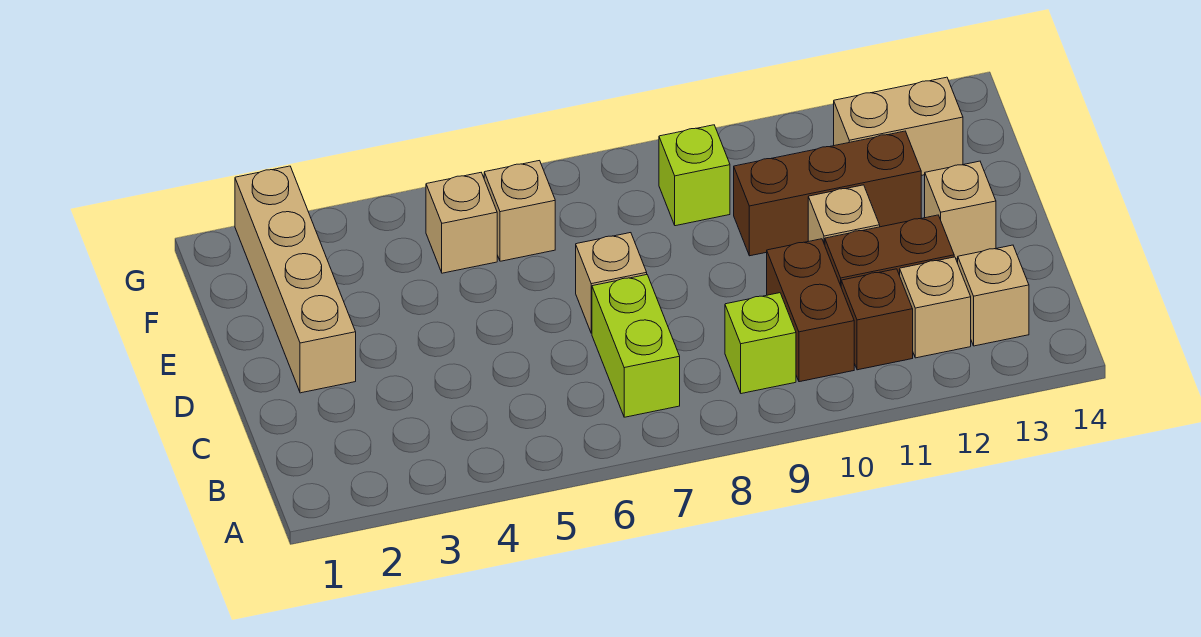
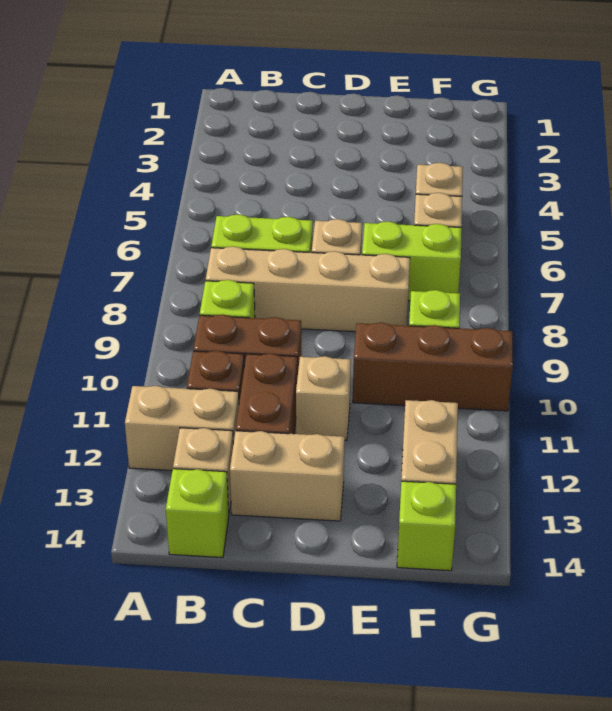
tan 1x1 brick [900,257,971,358] -> tan 1x2 brick [125,386,239,470]
none -> lime 1x1 brick [166,469,229,558]
tan 1x4 brick [235,166,356,393] -> tan 1x4 brick moved to [206,246,410,332]
tan 1x1 brick [925,161,996,259] -> tan 1x2 brick [230,431,345,521]
none -> lime 1x2 brick [362,221,462,301]
brown 1x3 brick [734,131,921,256] -> brown 1x3 brick turned to [353,322,513,411]
none -> lime 1x1 brick [397,481,456,571]

